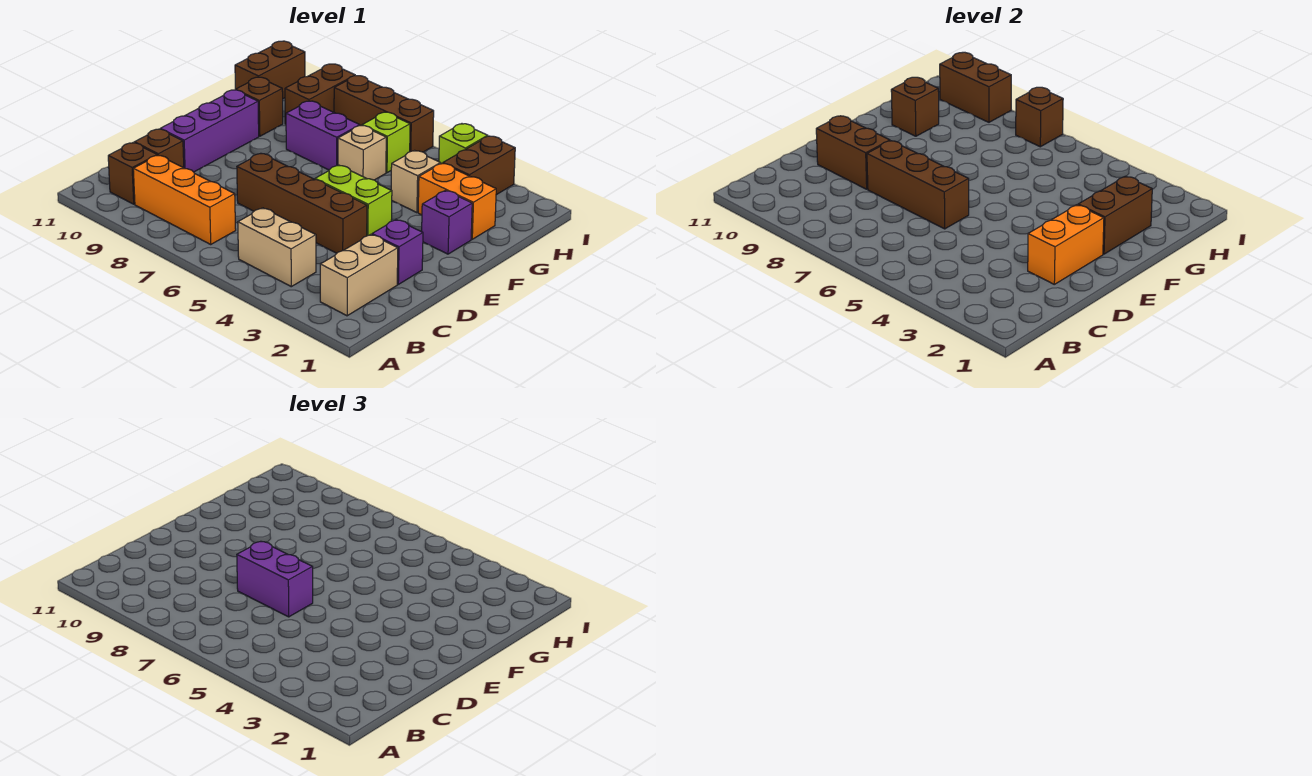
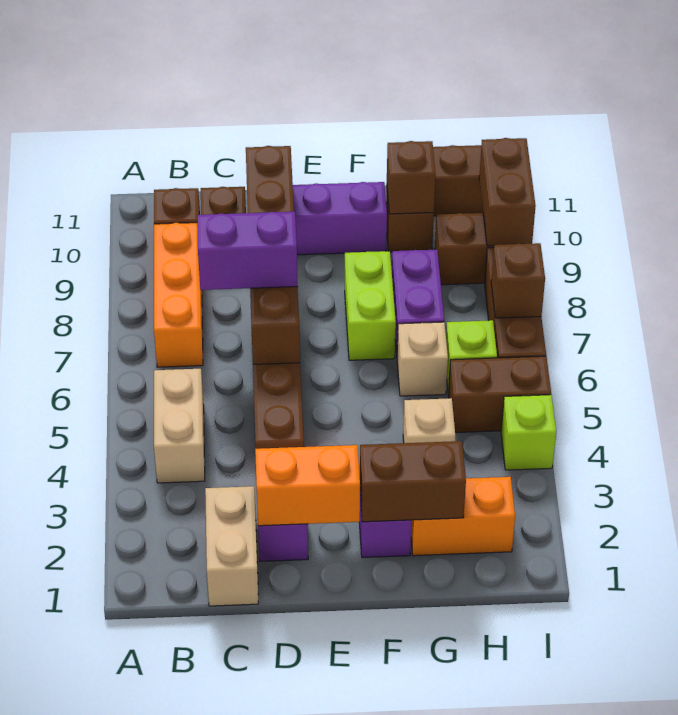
tan 1x2 brick [320,234,398,316] -> tan 1x2 brick turned to [205,486,258,606]
purple 1x2 brick [237,542,313,617] -> purple 1x2 brick turned to [197,212,298,290]
lime 1x2 brick [315,165,392,236] -> lime 1x2 brick moved to [345,251,396,360]
orange 1x2 brick [418,163,496,239] -> orange 1x2 brick turned to [411,477,515,556]
brown 1x2 brick [443,136,515,195] -> brown 1x2 brick moved to [448,356,551,433]

